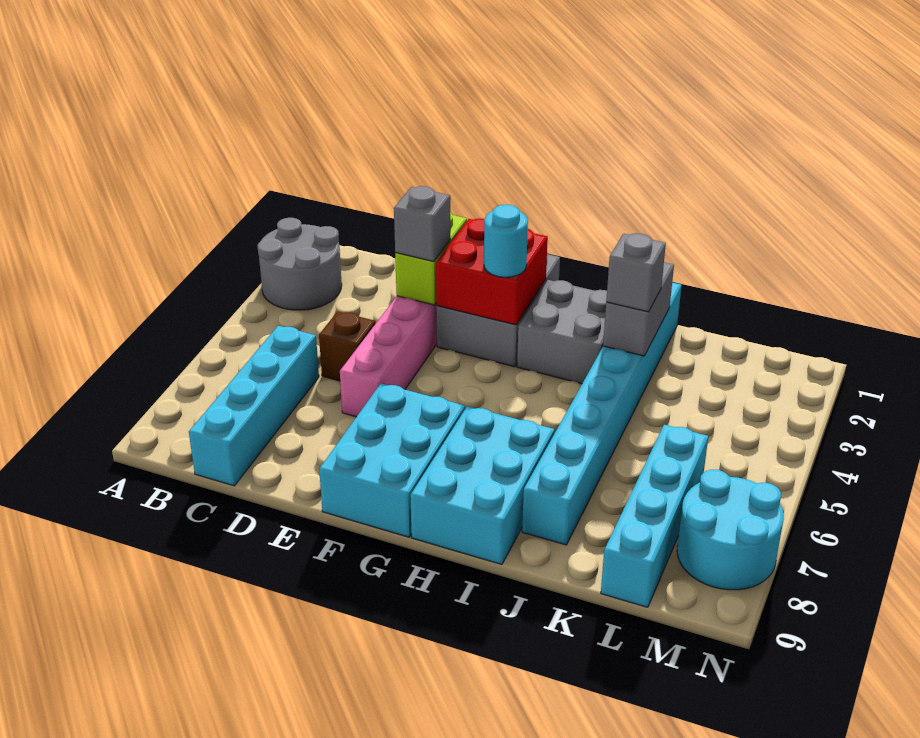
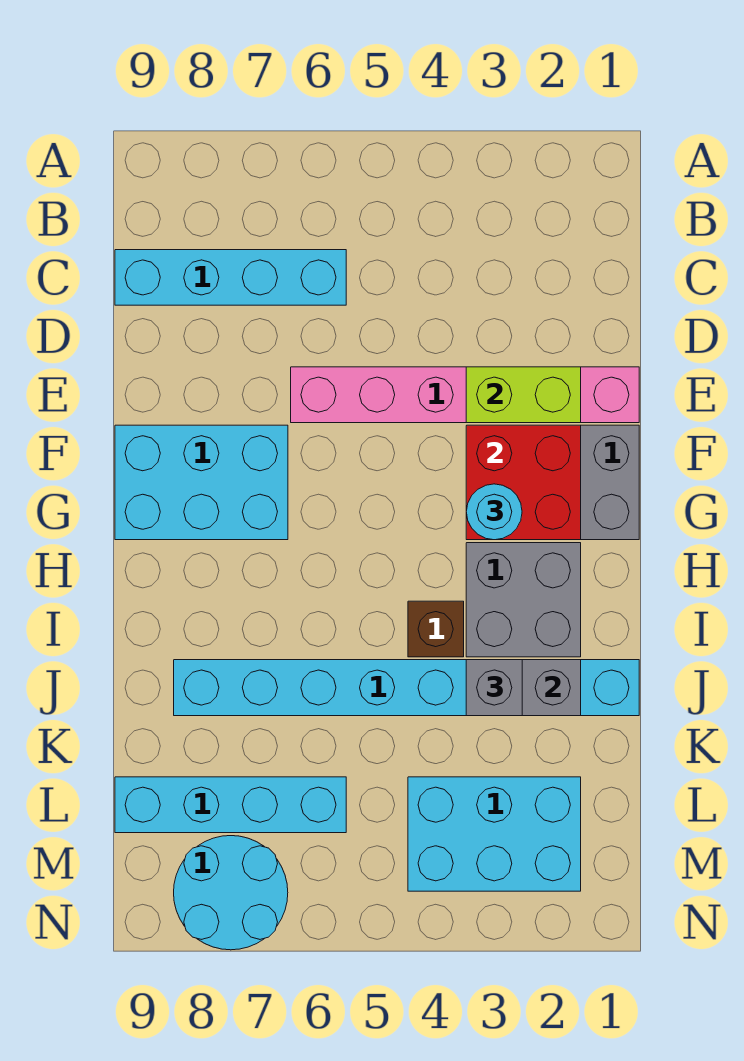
grey 2x2 round brick [257,218,342,310] -> none
brown 1x1 brick [319,311,376,381] -> brown 1x1 brick moved to [408,601,464,657]
grey 1x1 brick [394,186,450,262] -> none
cyan 2x3 brick [410,406,555,564] -> cyan 2x3 brick moved to [408,777,581,891]

